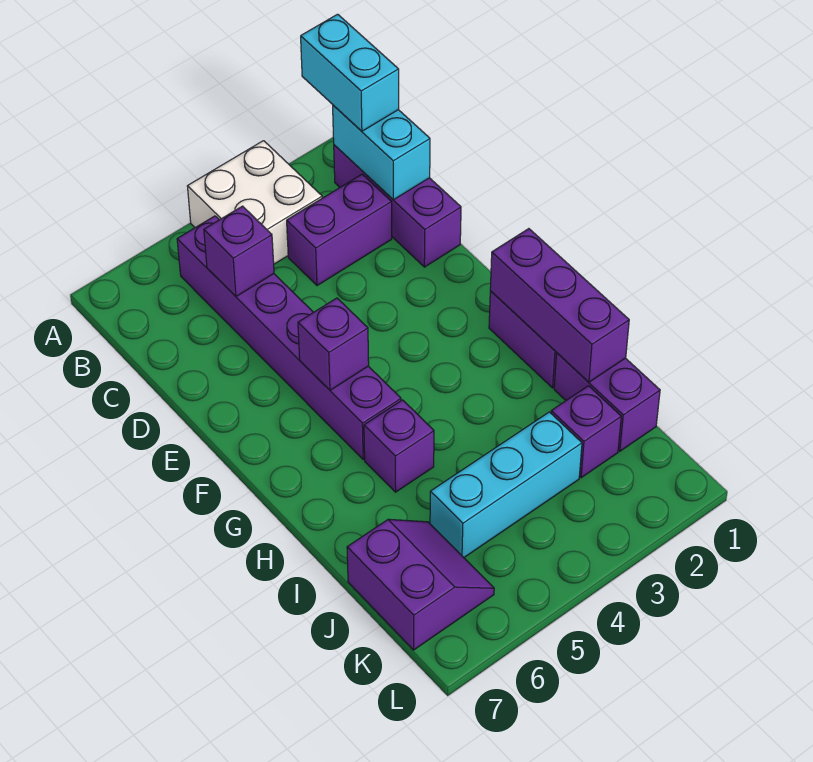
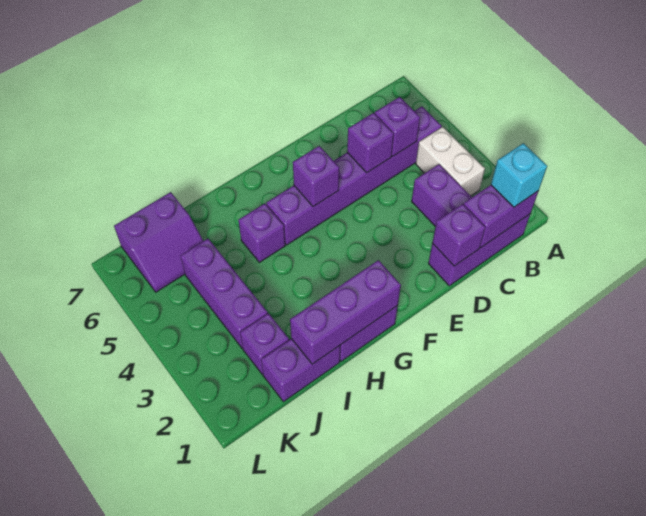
cyan 1x2 brick [301,14,399,131] -> cyan 1x1 brick [491,143,547,207]
white 2x2 brick [187,141,322,264] -> white 1x2 brick [416,127,485,196]
cyan 1x2 brick [333,105,430,200] -> purple 1x2 brick [464,185,538,248]
none -> purple 1x1 brick [432,204,485,266]
none -> purple 1x1 brick [347,113,394,173]
cyan 1x3 brick [430,412,582,557] -> purple 1x3 brick [181,239,268,348]

